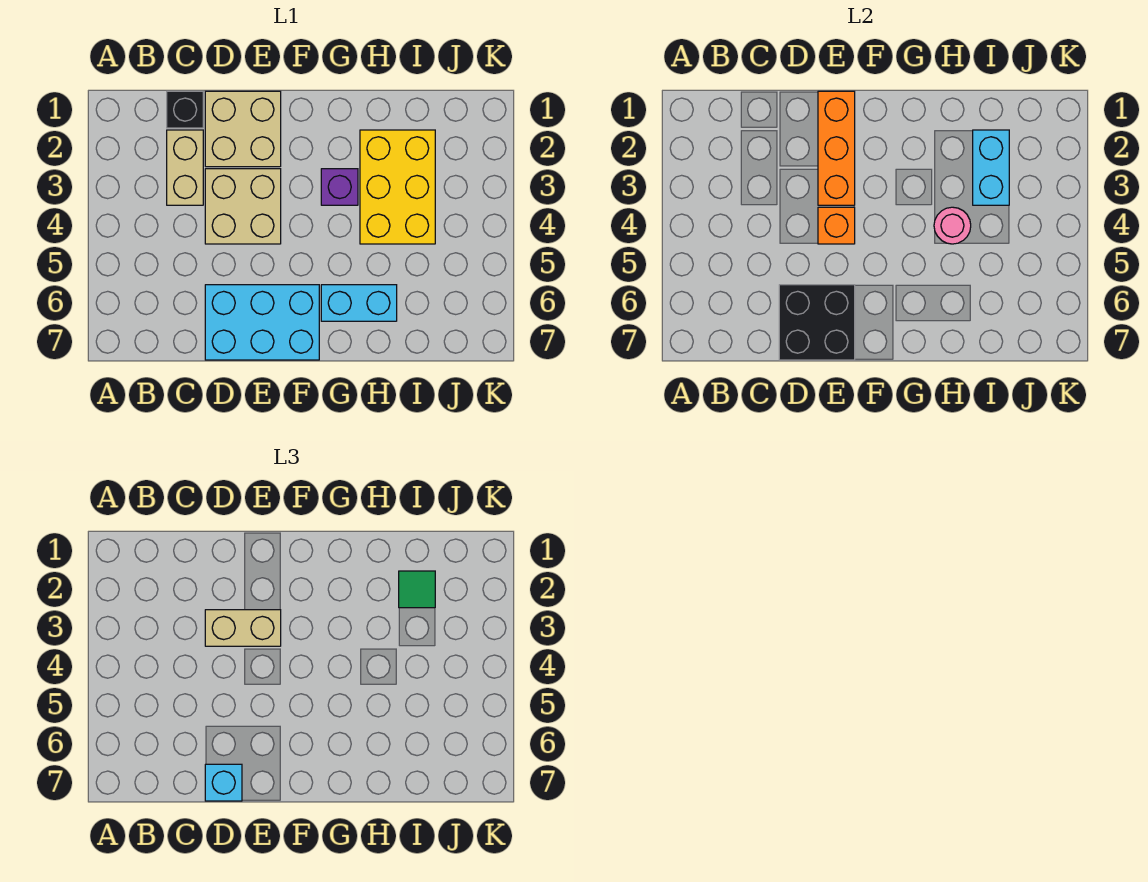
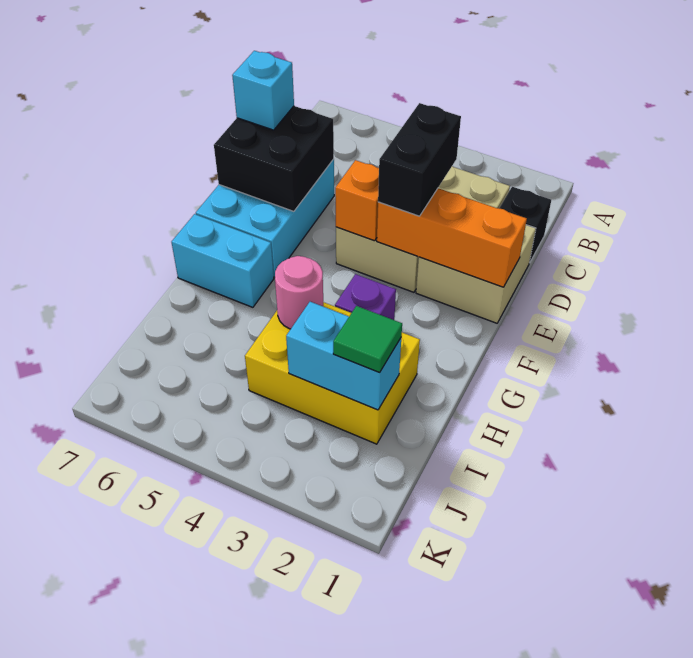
tan 1x2 brick [205,610,281,646] -> black 1x2 brick [378,103,461,216]
cyan 1x2 brick [321,285,397,321] -> cyan 1x2 brick turned to [172,214,274,307]

